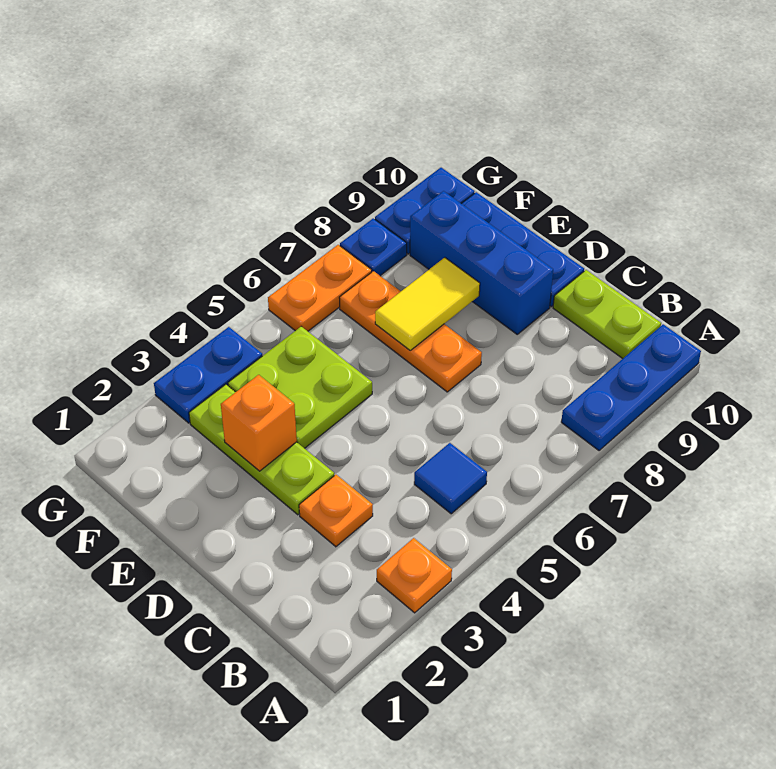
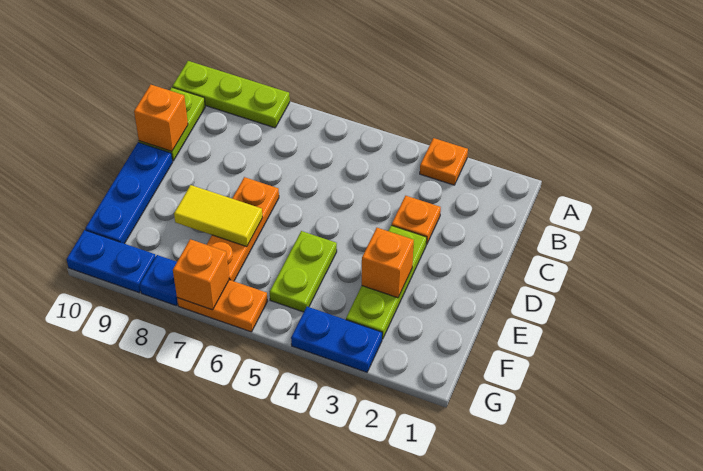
blue 1x3 plate [561,324,701,451] -> lime 1x3 plate [172,61,290,128]
blue 1x1 tile [414,443,487,514] -> none
none -> orange 1x1 brick [134,85,188,151]
blue 1x3 brick [410,191,553,334] -> none
lime 2x2 plate [228,326,372,448] -> lime 1x2 plate [270,231,337,312]
none -> orange 1x1 brick [173,239,229,310]

